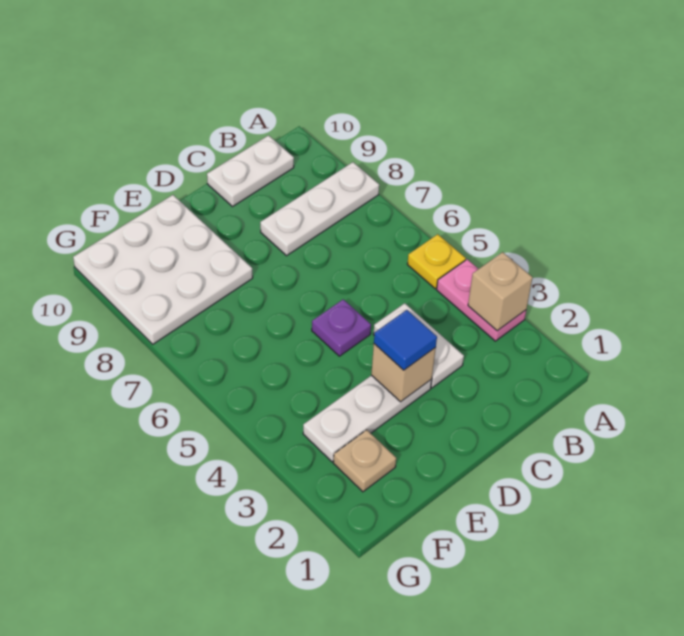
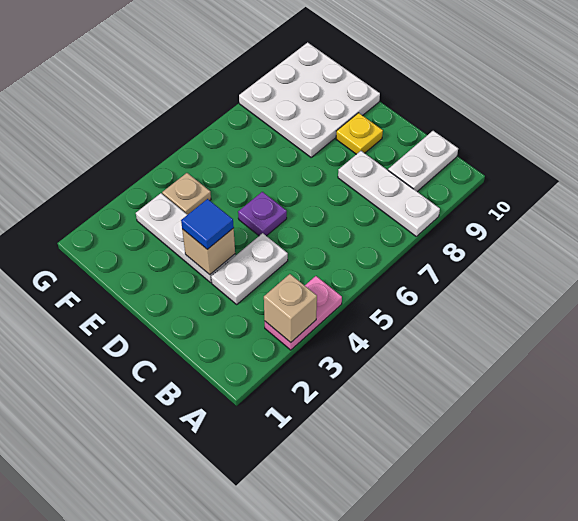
yellow 1x1 plate [407,234,466,289] -> yellow 1x1 plate moved to [336,113,383,154]
white 1x2 plate [207,135,294,207] -> white 1x2 plate turned to [388,131,458,192]
tan 1x1 plate [333,430,396,492] -> tan 1x1 plate moved to [162,173,211,215]

